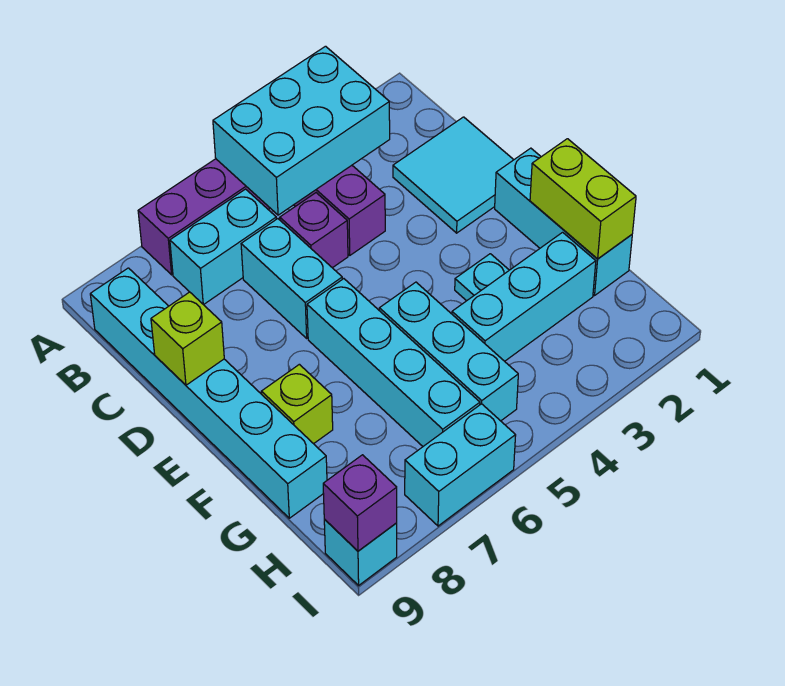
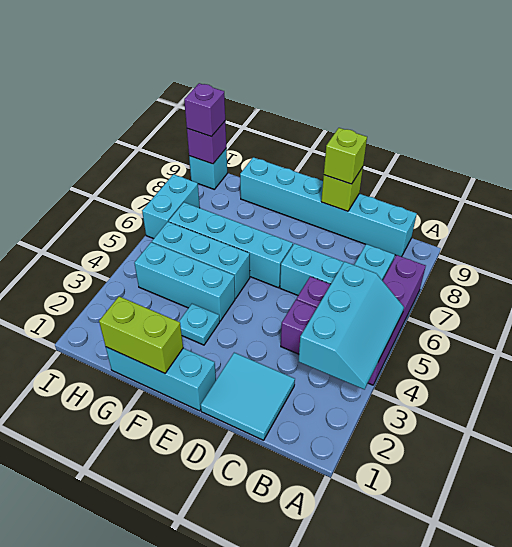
cyan 2x3 brick [213,46,390,215] -> cyan 2x3 slope [298,262,404,390]
lime 1x1 brick [261,364,333,444] -> lime 1x1 brick moved to [324,128,367,184]
cyan 1x3 brick [452,232,596,361] -> cyan 1x3 brick turned to [134,242,235,321]
none -> purple 1x1 brick [184,83,225,137]

